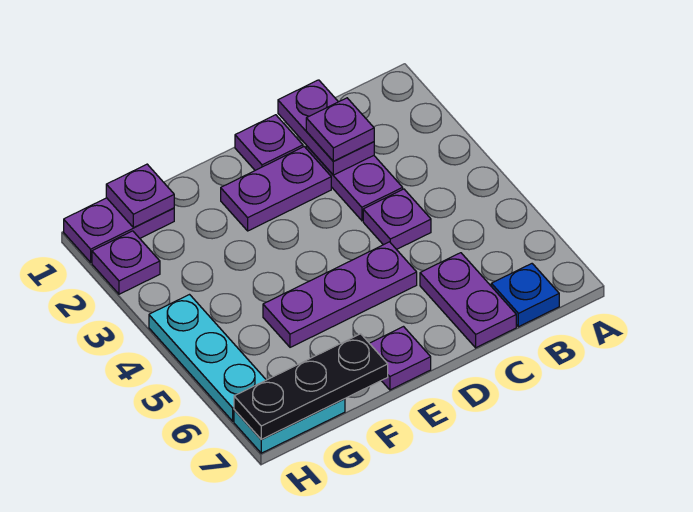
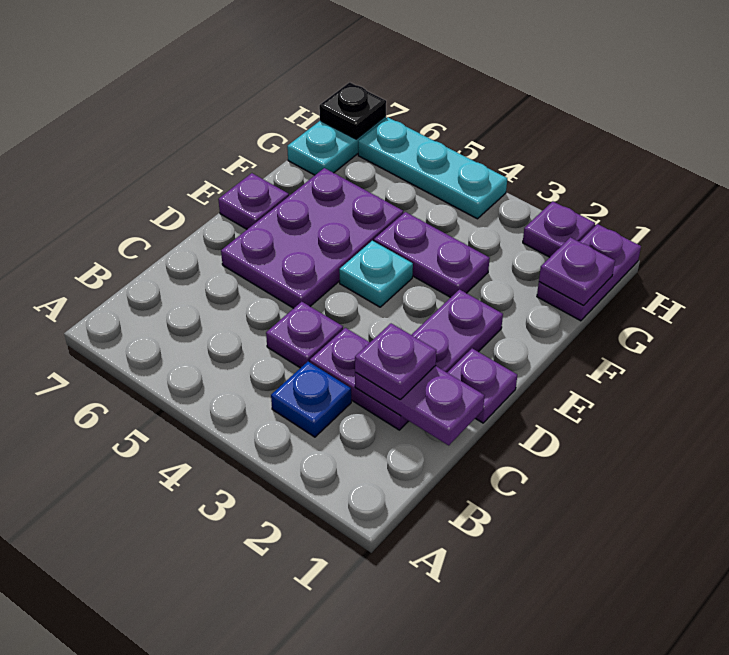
blue 1x1 plate [491,264,559,327] -> blue 1x1 plate moved to [271,362,351,437]
purple 1x2 plate [420,253,516,348] -> purple 1x2 plate moved to [374,212,490,297]
purple 1x3 plate [263,242,417,347] -> purple 2x3 plate [221,168,403,308]
none -> cyan 1x1 plate [339,241,413,307]
black 1x3 plate [234,334,388,439] -> black 1x1 plate [319,82,386,139]

